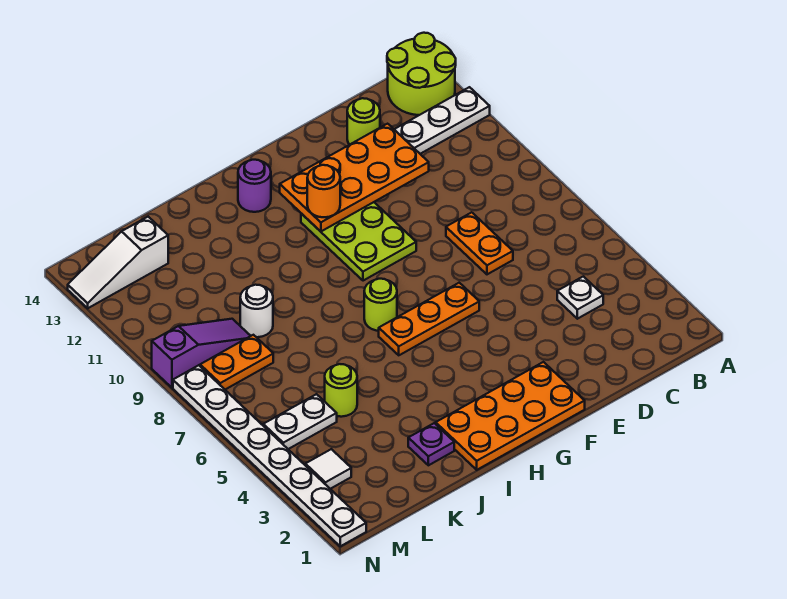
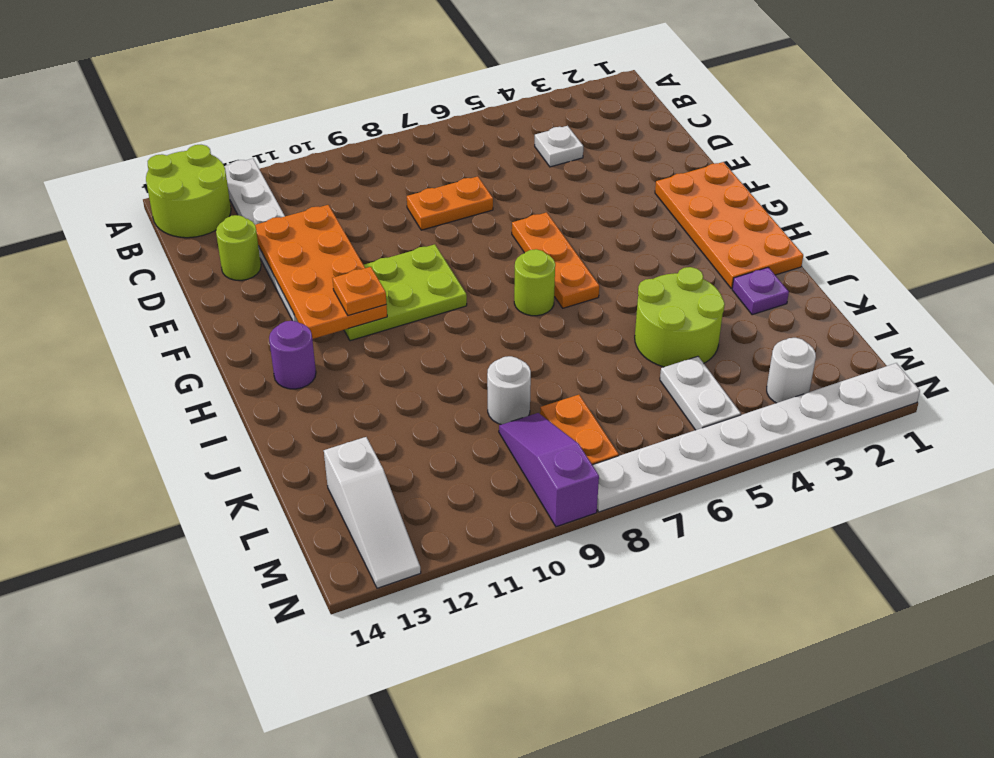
orange 1x1 round brick [307,165,340,217] -> orange 1x1 plate [332,267,386,316]
lime 1x1 round brick [325,364,357,417] -> lime 2x2 round brick [635,267,725,367]
white 1x1 tile [305,449,351,489] -> white 1x1 round brick [767,338,816,403]

